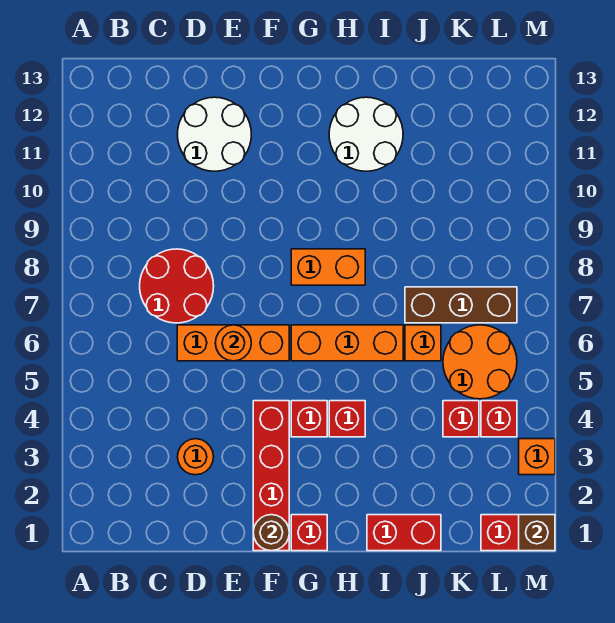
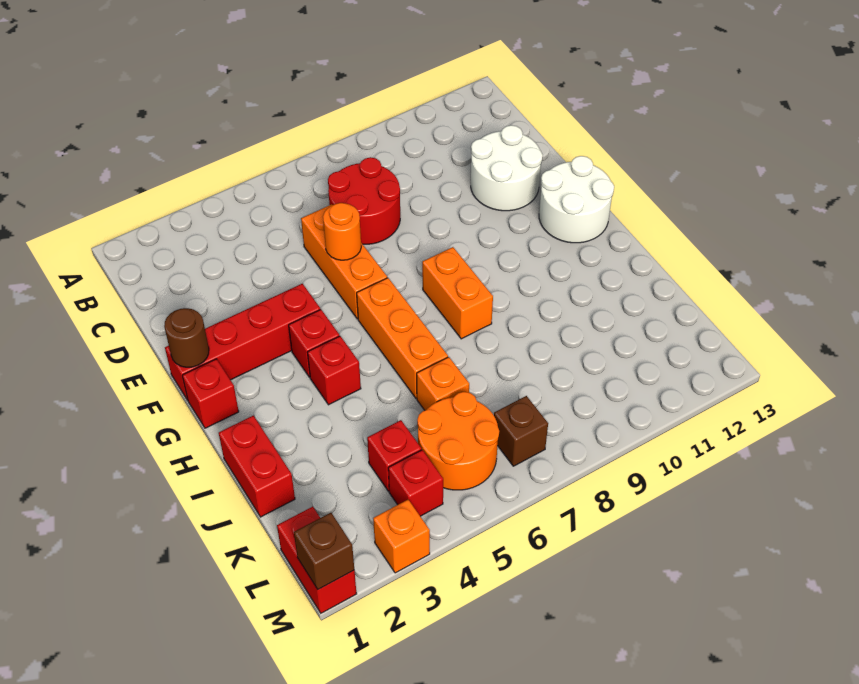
orange 1x1 round brick [178,439,214,475] -> none
white 2x2 round brick [329,97,403,171] -> white 2x2 round brick moved to [539,156,614,243]
brown 1x3 brick [405,287,517,323] -> brown 1x1 brick [494,396,548,466]

